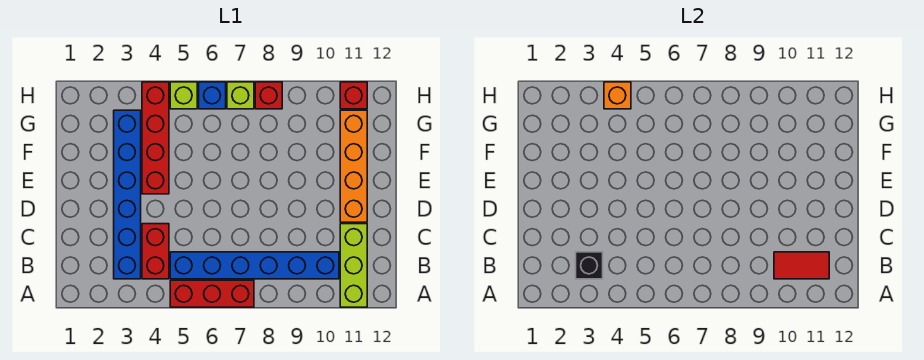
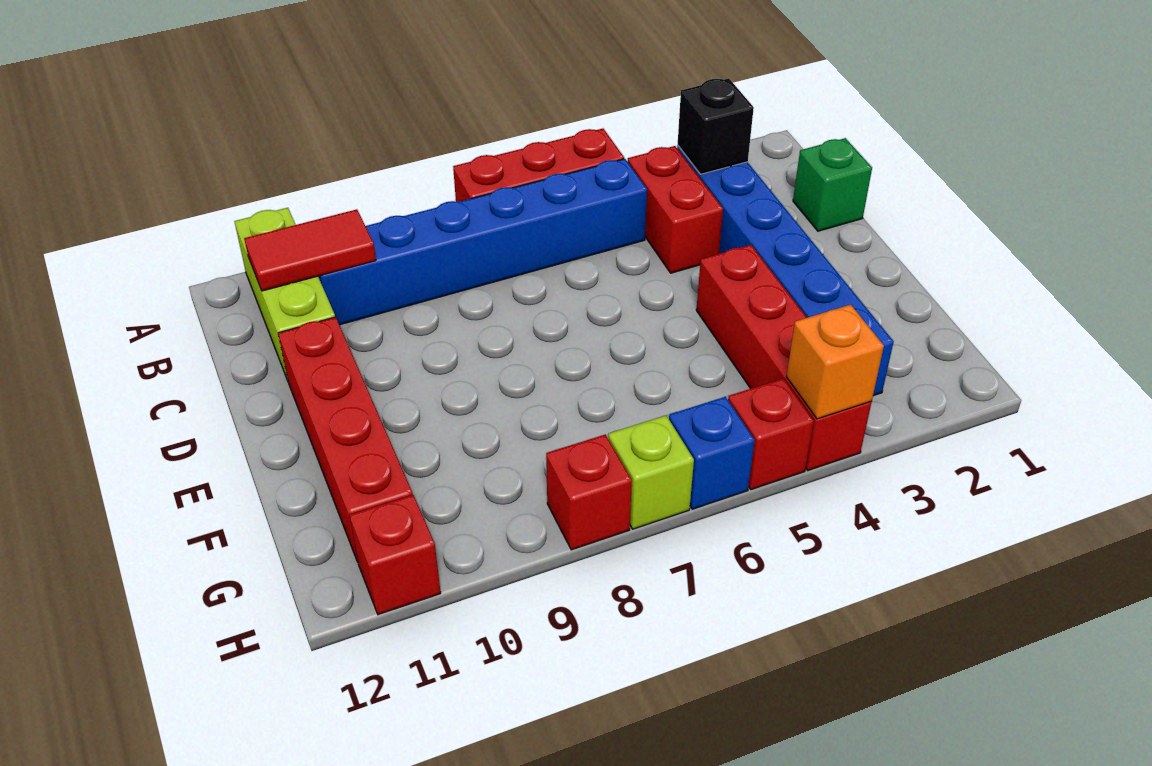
none -> green 1x1 brick [793,138,872,231]
orange 1x4 brick [340,110,367,222] -> red 1x4 brick [278,317,413,562]
lime 1x1 brick [170,82,197,109] -> red 1x1 brick [728,379,814,490]

